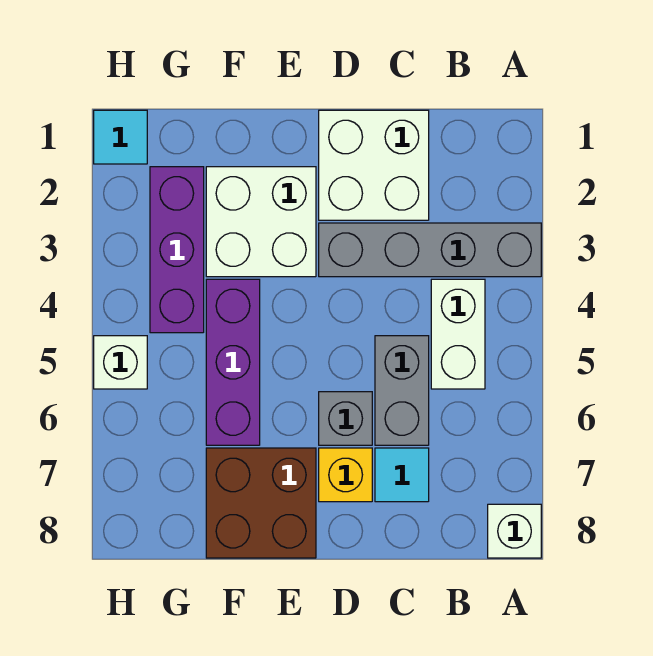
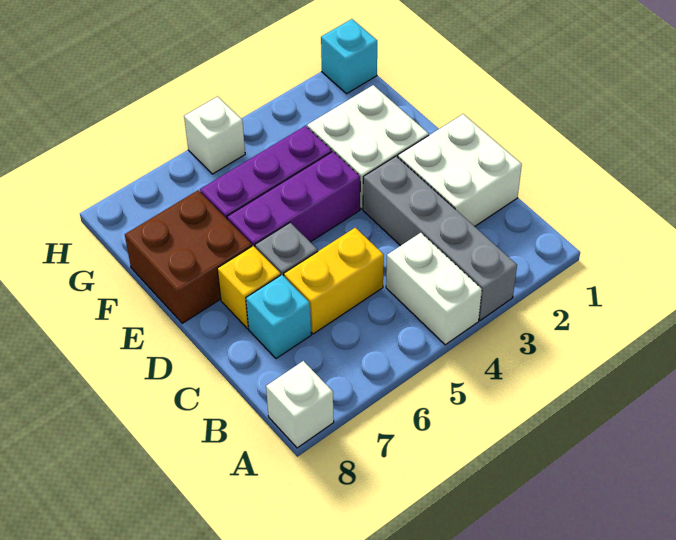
white 1x2 brick [431,279,485,389] -> white 1x2 brick turned to [386,233,482,345]
grey 1x2 brick [375,336,429,445] -> yellow 1x2 brick [284,228,384,334]
cyan 1x1 tile [375,448,429,502] -> cyan 1x1 brick [246,275,311,359]
purple 1x3 brick [150,167,204,333] -> purple 1x3 brick moved to [227,152,360,247]
cyan 1x1 tile [94,110,147,164] -> cyan 1x1 brick [321,19,377,94]

